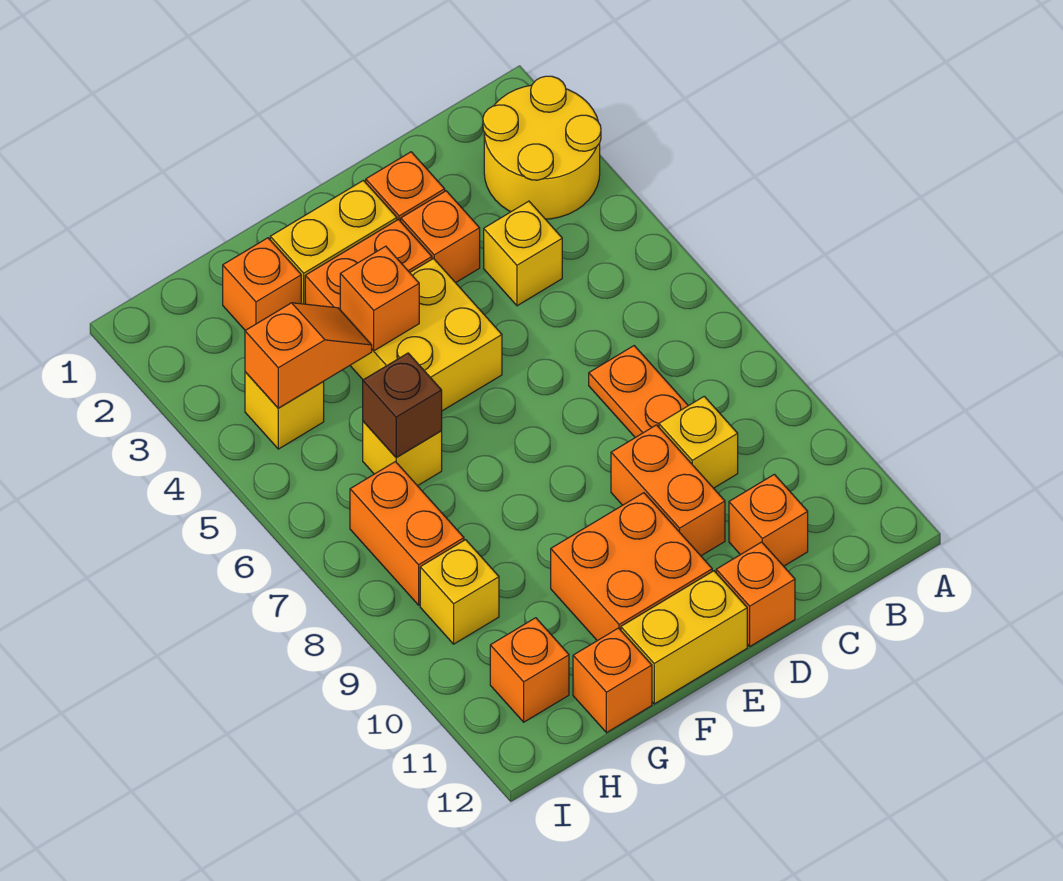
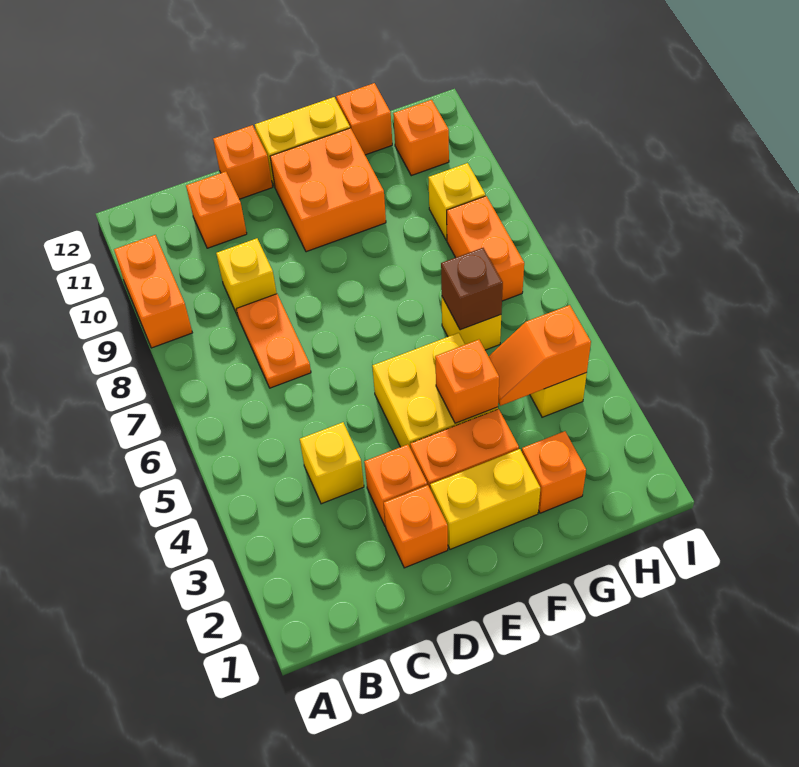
yellow 2x2 round brick [483,76,601,219] -> none
orange 1x2 brick [611,425,725,556] -> orange 1x2 brick moved to [114,235,192,348]

